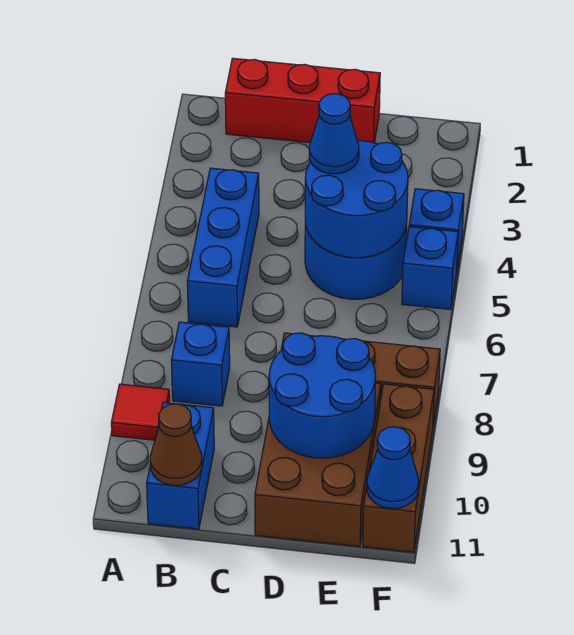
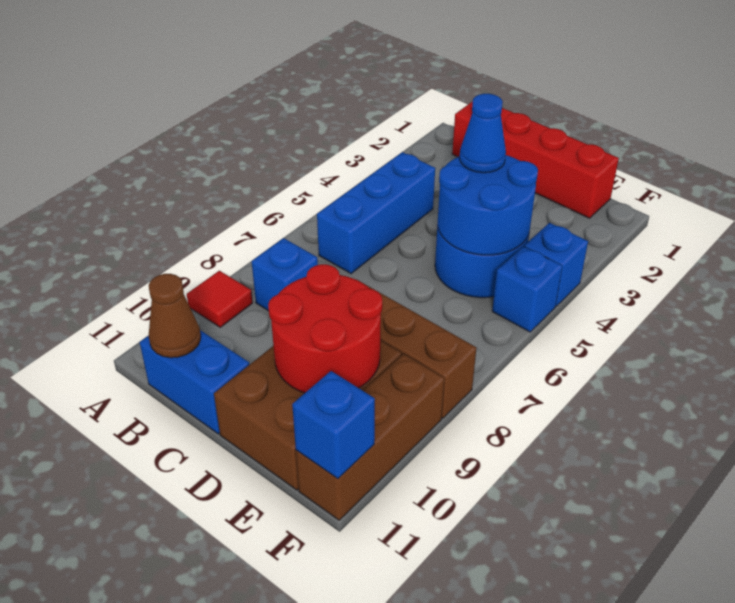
red 1x3 brick [225,58,380,143] -> red 1x4 brick [452,101,619,218]
blue 1x2 brick [147,402,214,529] -> blue 1x2 brick turned to [140,330,249,434]
blue 2x2 round brick [269,333,376,458] -> red 2x2 round brick [268,264,382,393]
blue 1x1 cone [367,427,419,508] -> blue 1x1 brick [292,371,375,479]

